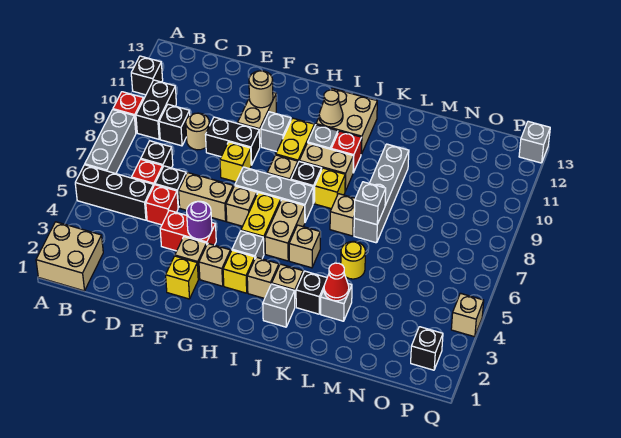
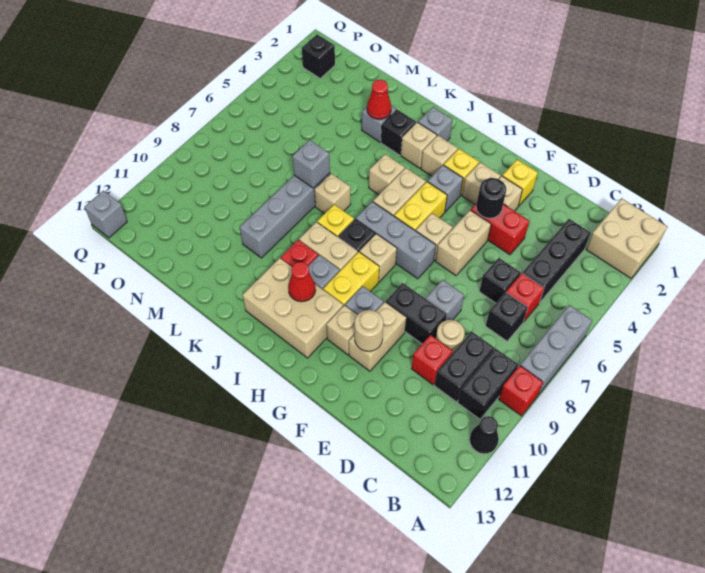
black 1x3 brick [75,165,154,220] -> black 1x3 brick turned to [522,219,591,303]
black 1x1 brick [131,56,163,95] -> black 1x1 cone [469,416,499,454]
black 1x1 brick [159,104,190,146] -> black 1x2 brick [434,332,494,402]
red 1x1 brick [146,185,178,225] -> red 1x1 brick moved to [412,335,453,385]
tan 1x2 brick [179,173,233,221] -> tan 1x2 brick turned to [436,210,491,276]
none -> grey 1x1 brick [426,280,464,320]
purple 1x1 round brick [187,201,212,239] -> black 1x1 round brick [476,178,506,218]
yellow 1x1 brick [220,142,251,182] -> none
tan 2x2 brick [316,88,377,154] -> tan 2x3 brick [243,258,343,358]
tan 1x1 cone [319,90,343,127] -> red 1x1 cone [288,262,316,302]
yellow 1x1 round brick [341,241,365,279] -> none
tan 1x1 brick [451,293,484,337] -> tan 1x1 brick moved to [326,305,357,355]

